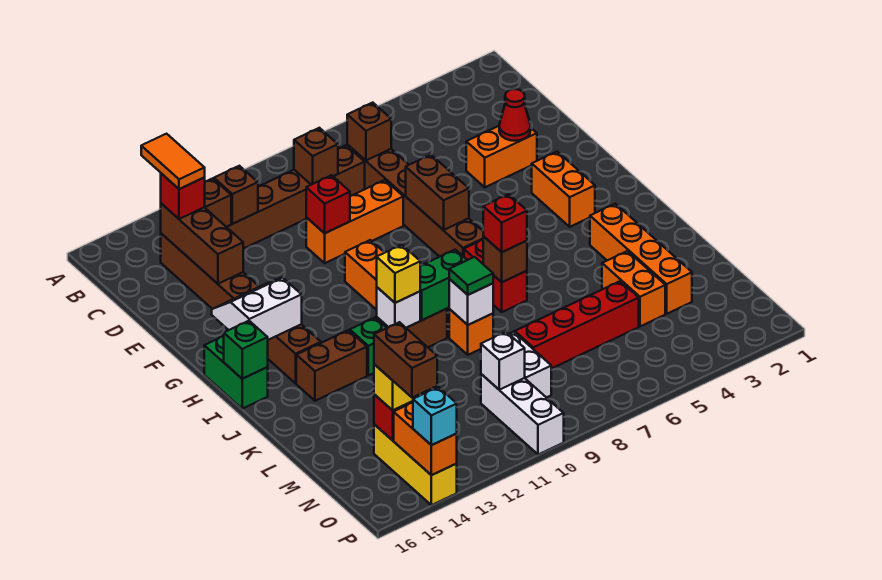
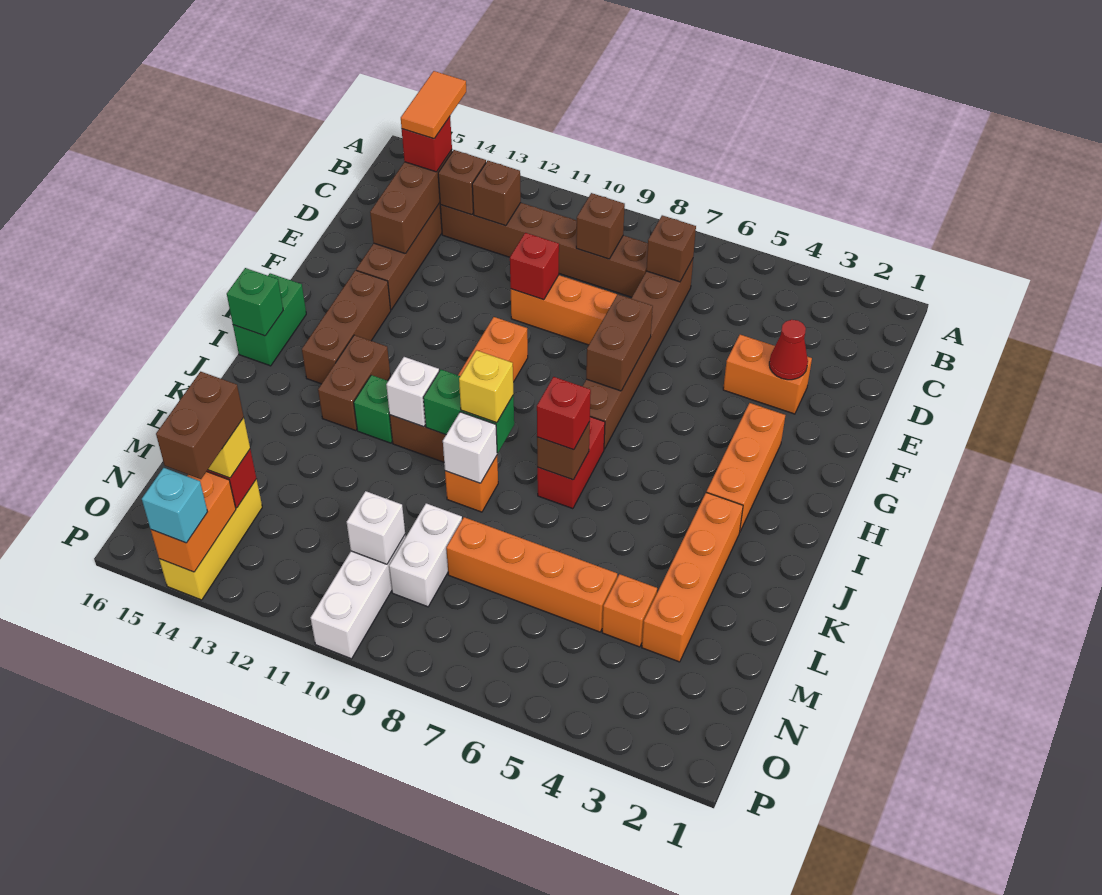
orange 1x2 brick [532,152,595,227] -> orange 1x3 brick [707,403,785,531]
white 2x2 slope [212,278,302,340] -> none
yellow 1x1 brick [377,245,420,303] -> yellow 1x1 brick moved to [459,350,514,423]
brown 1x2 brick [296,330,367,401] -> brown 1x2 brick turned to [318,335,390,430]
green 1x1 tile [449,257,493,295] -> none
orange 1x2 brick [602,251,665,326] -> orange 1x1 brick [602,574,657,647]
red 1x4 brick [515,281,639,369] -> orange 1x4 brick [446,517,617,632]

